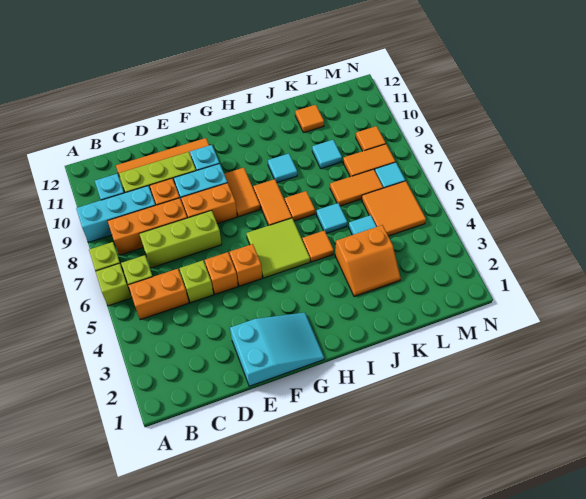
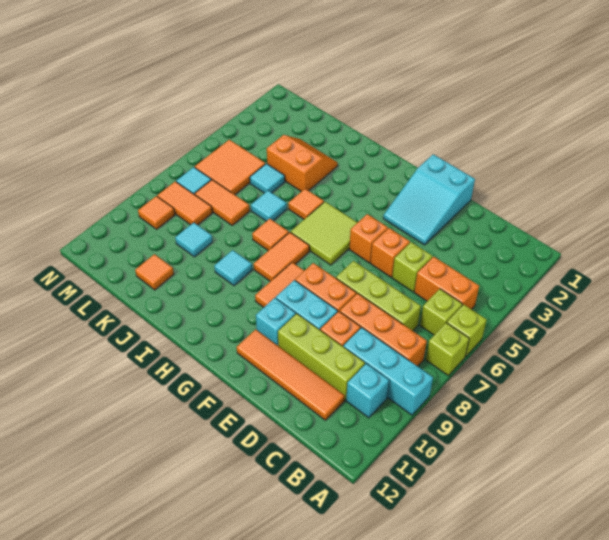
cyan 2x3 slope [230,313,324,386] -> cyan 2x3 slope turned to [383,154,475,245]

